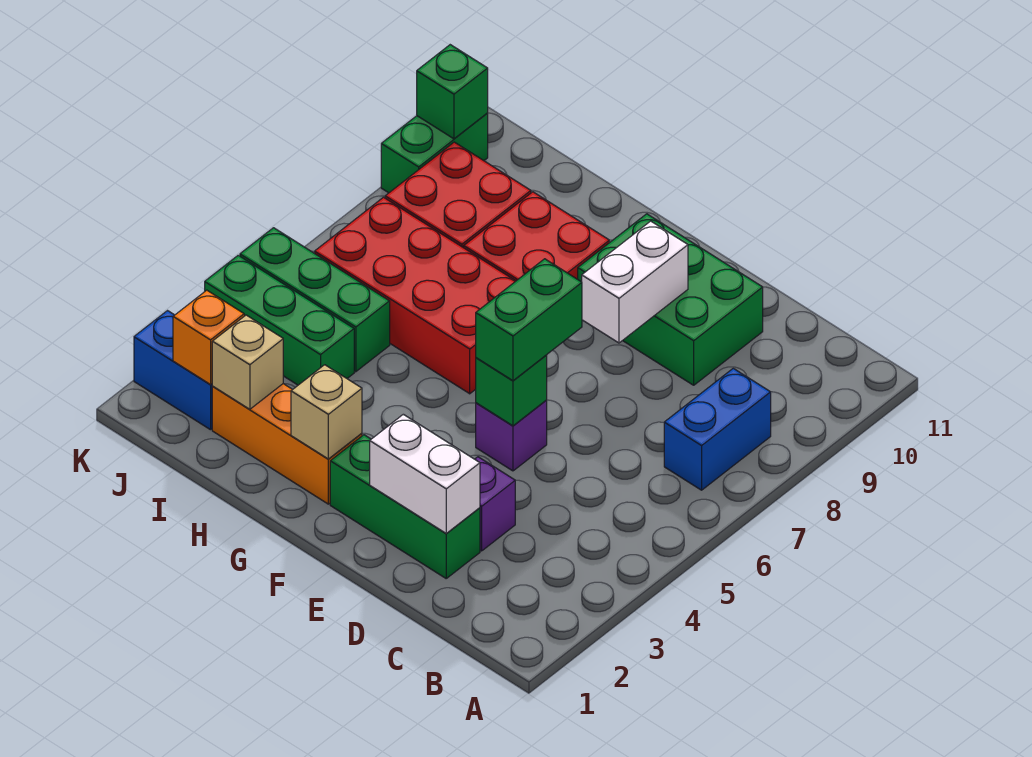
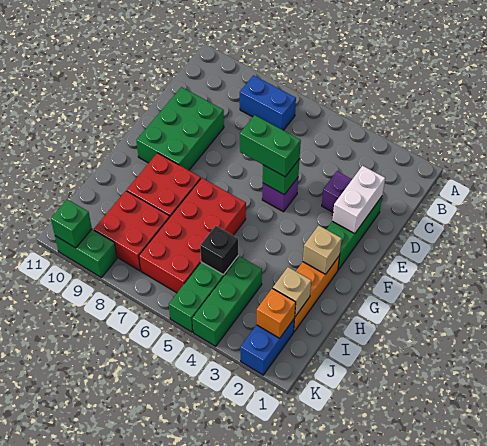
white 1x2 brick [582,221,688,343] -> none
none -> black 1x1 brick [200,226,238,275]

